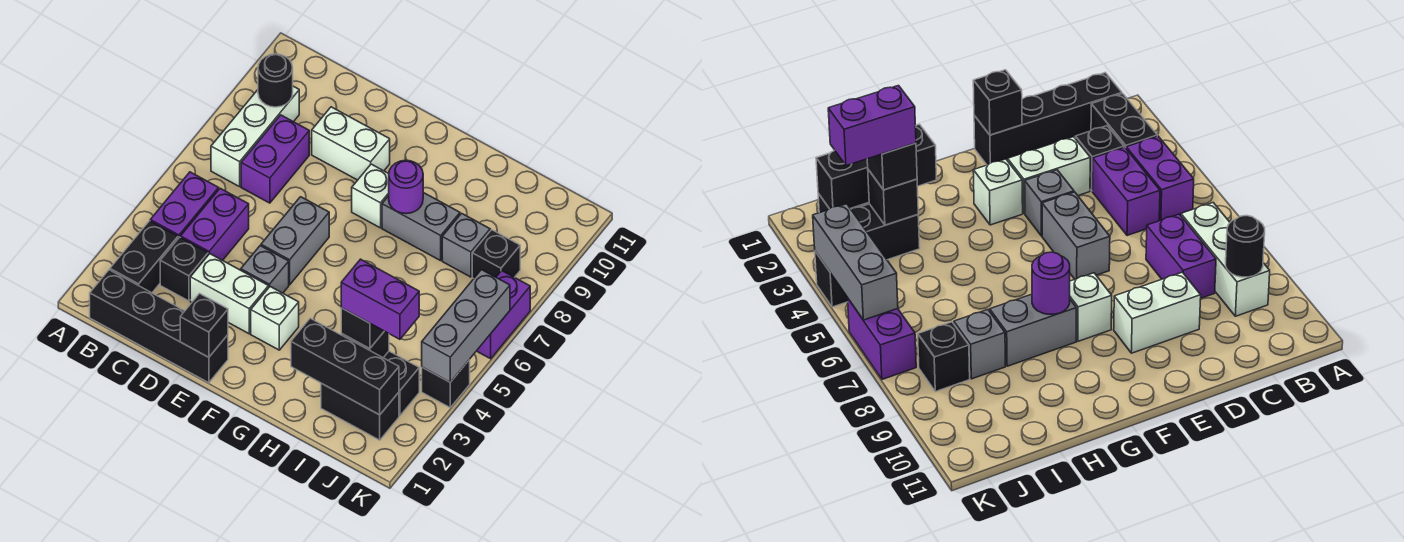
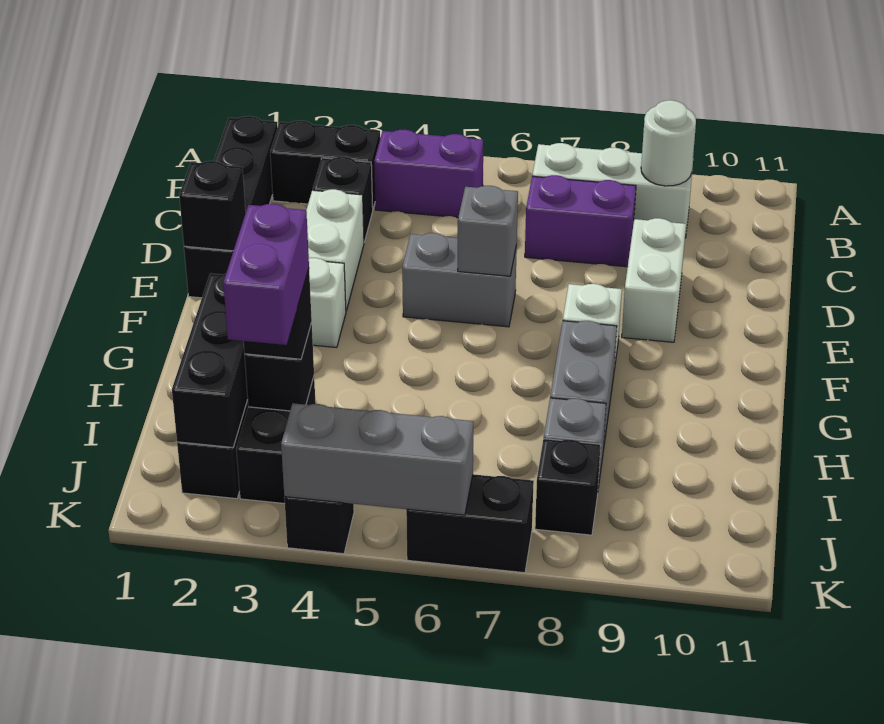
black 1x1 round brick [258,54,293,107] -> white 1x1 round brick [641,100,696,186]
purple 1x2 brick [181,188,249,260] -> none
grey 1x1 brick [241,246,289,293] -> grey 1x1 brick moved to [458,186,518,276]
purple 1x1 round brick [389,160,423,214] -> none
purple 1x2 brick [477,271,530,359] -> black 1x2 brick [406,474,534,573]

